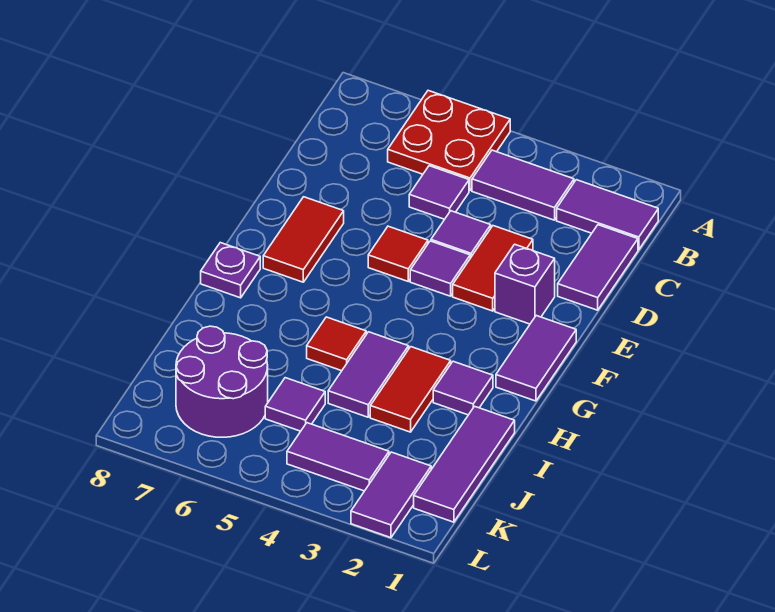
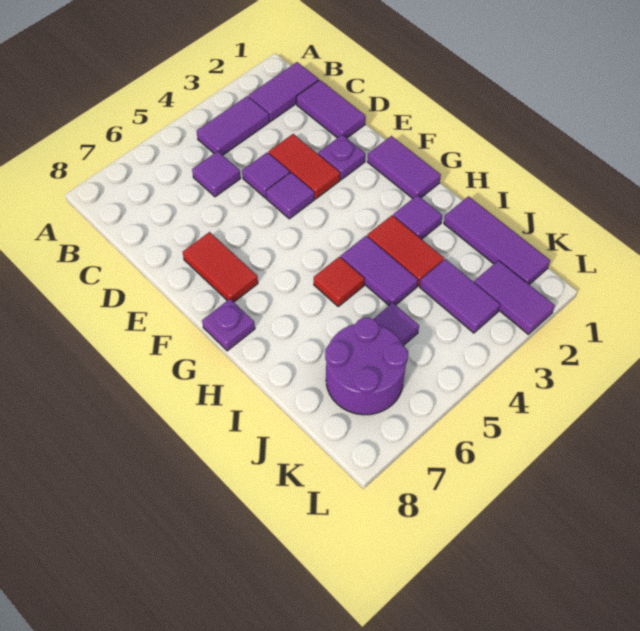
red 2x2 plate [388,91,510,191] -> none
purple 1x1 brick [495,244,555,324] -> purple 1x1 plate [318,135,365,180]
red 1x1 tile [368,226,428,281] -> none
purple 1x2 tile [287,423,389,491] -> purple 1x2 tile turned to [420,259,500,333]

